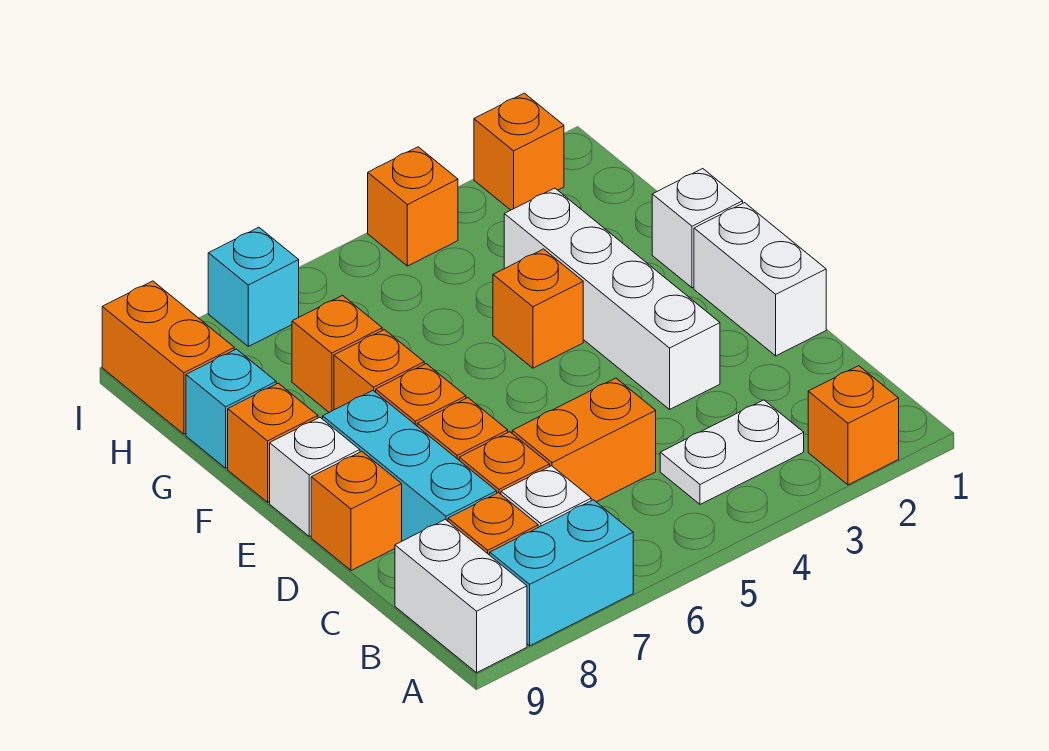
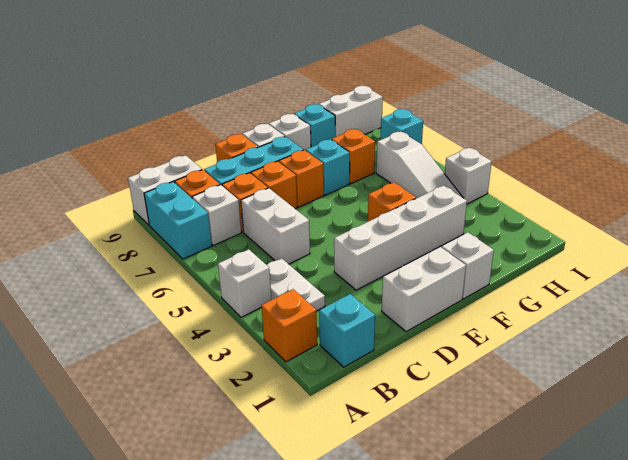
none -> white 1x1 brick [218,249,271,317]
none -> cyan 1x1 brick [319,294,375,367]
orange 1x2 brick [512,378,656,502] -> white 1x2 brick [241,188,310,264]
orange 1x1 brick [334,330,424,410] -> cyan 1x1 brick [306,139,350,195]
orange 1x1 brick [228,383,318,502] -> white 1x1 brick [269,114,311,151]
none -> white 1x3 slope [376,131,463,198]
orange 1x2 brick [102,281,234,434] -> white 1x2 brick [319,86,383,137]
orange 1x1 brick [474,93,564,210] -> none
orange 1x1 brick [368,147,458,266] -> white 1x1 brick [445,148,492,204]

